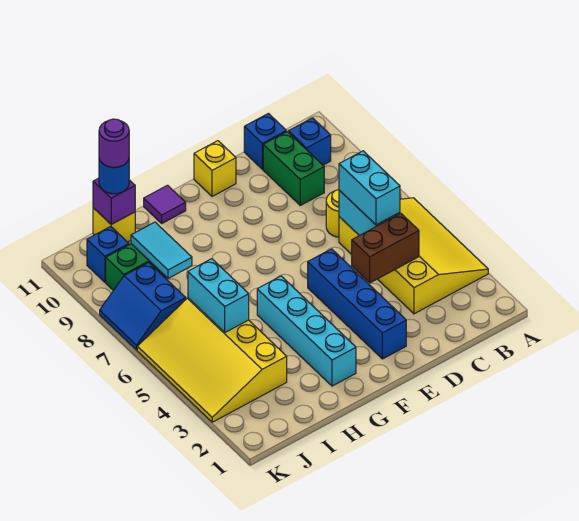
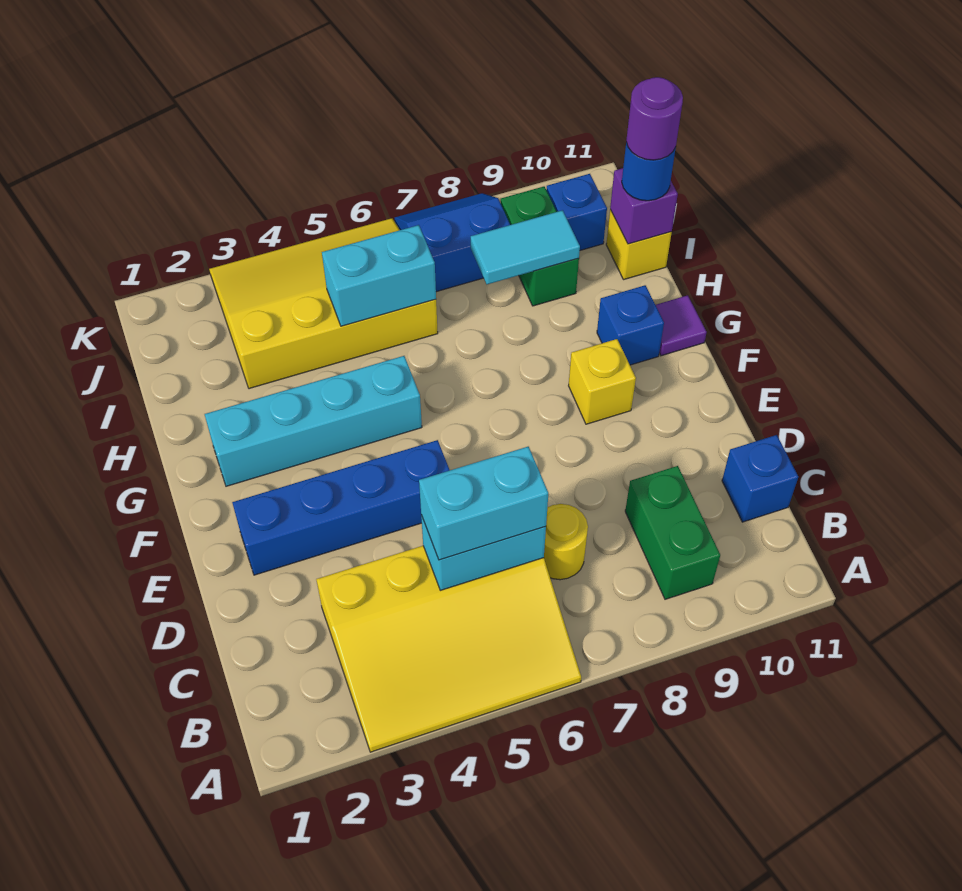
blue 1x1 brick [289,118,331,165] -> blue 1x1 brick moved to [597,285,664,365]
brown 1x2 brick [352,214,419,283] -> none
green 1x2 brick [263,132,324,205] -> green 1x2 brick turned to [625,466,720,599]
yellow 1x1 brick [194,141,236,196] -> yellow 1x1 brick moved to [569,339,636,424]

